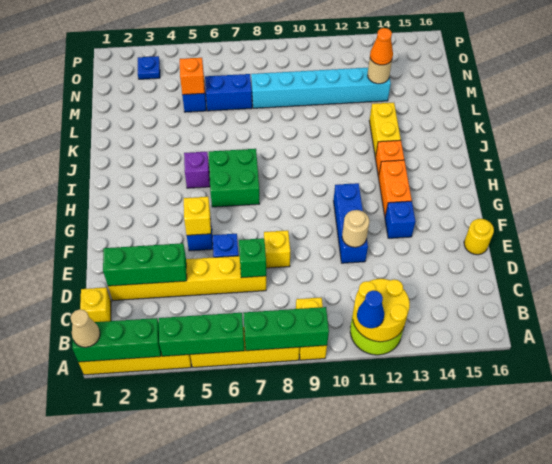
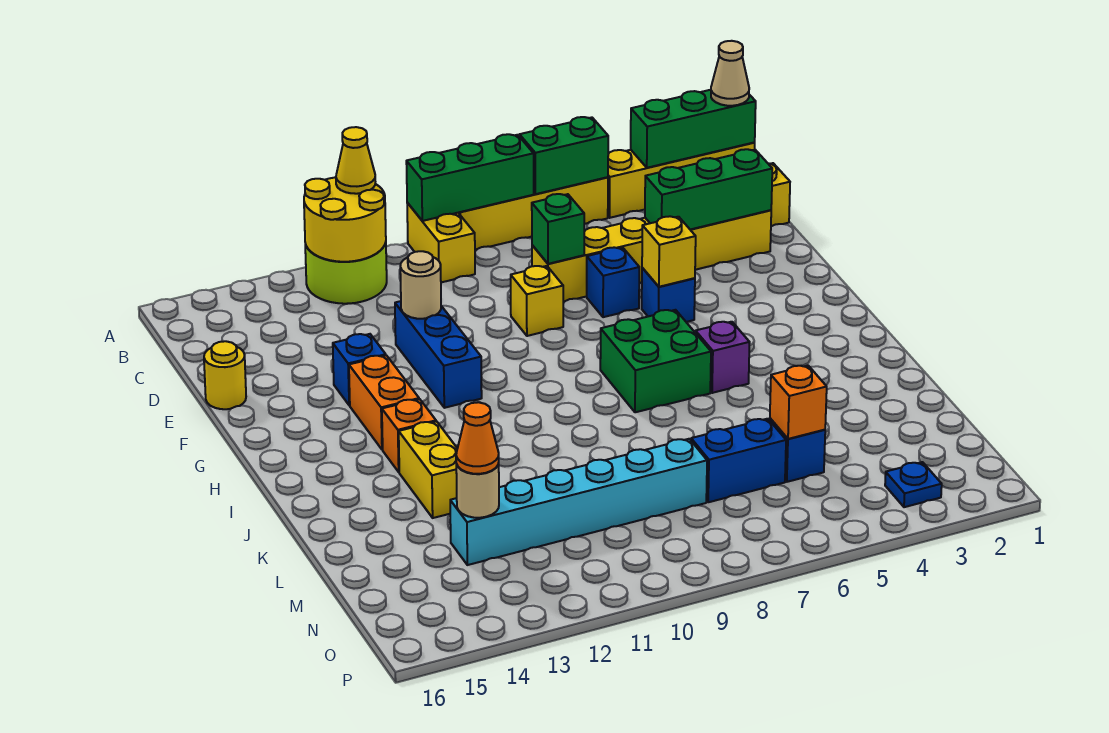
green 1x3 brick [159,313,244,356] -> green 1x2 brick [520,117,608,194]
blue 1x1 cone [357,290,384,328] -> yellow 1x1 cone [336,127,375,194]

